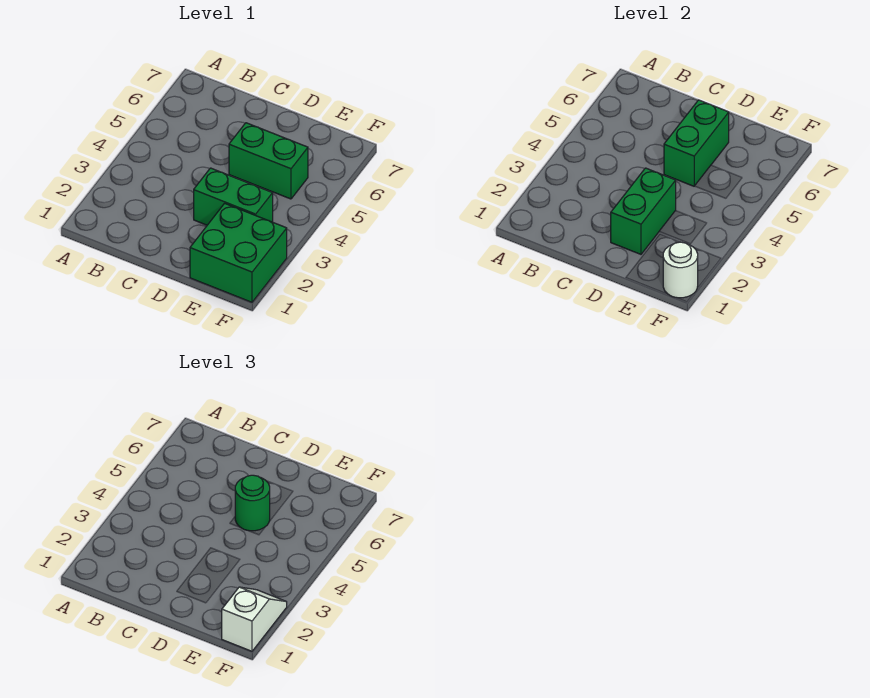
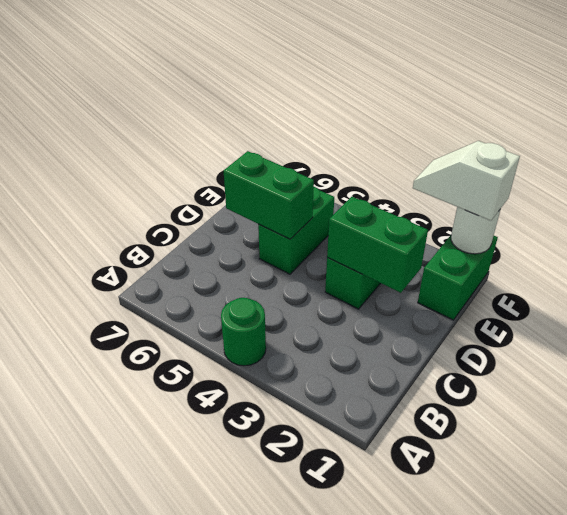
green 1x1 round brick [235,475,270,531] -> green 1x1 round brick moved to [221,298,266,366]
green 2x2 brick [190,203,287,302] -> green 1x2 brick [418,235,498,320]

